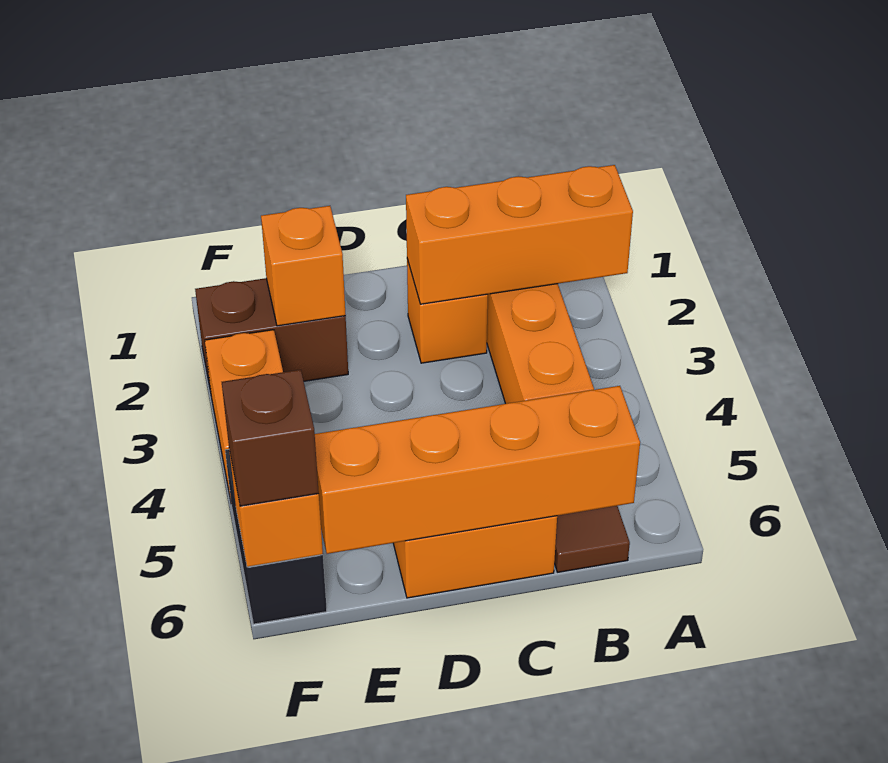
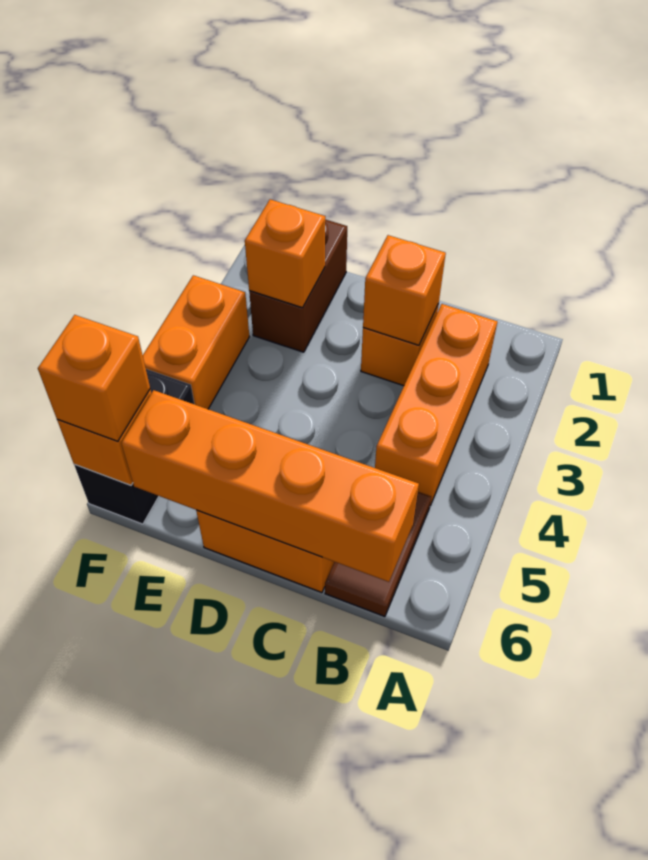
orange 1x3 brick [406,165,633,304] -> orange 1x1 brick [363,235,446,345]
brown 1x2 brick [195,278,348,392] -> brown 1x2 brick turned to [249,219,347,352]
brown 1x1 brick [222,370,319,506] -> orange 1x1 brick [38,315,150,442]

